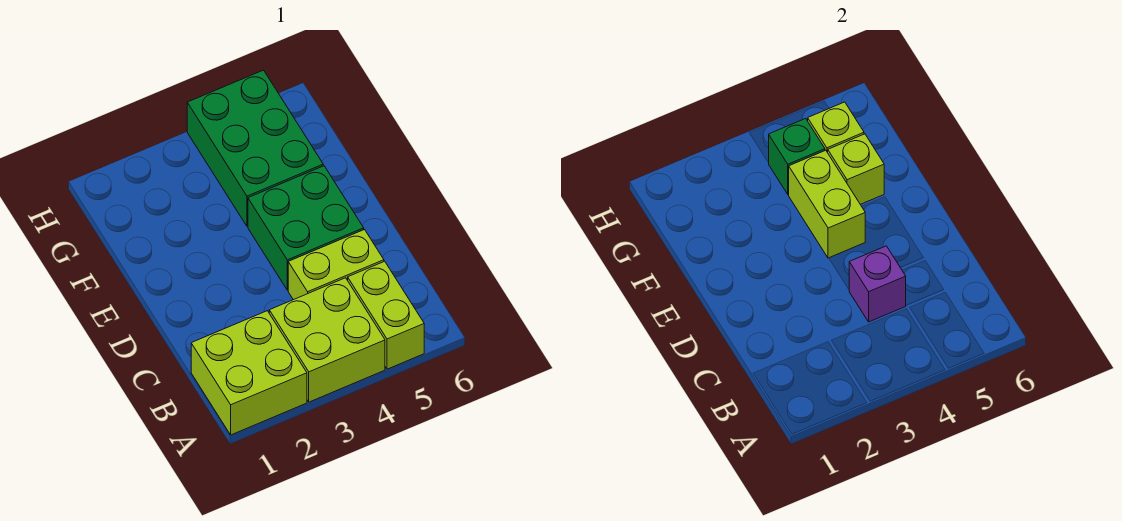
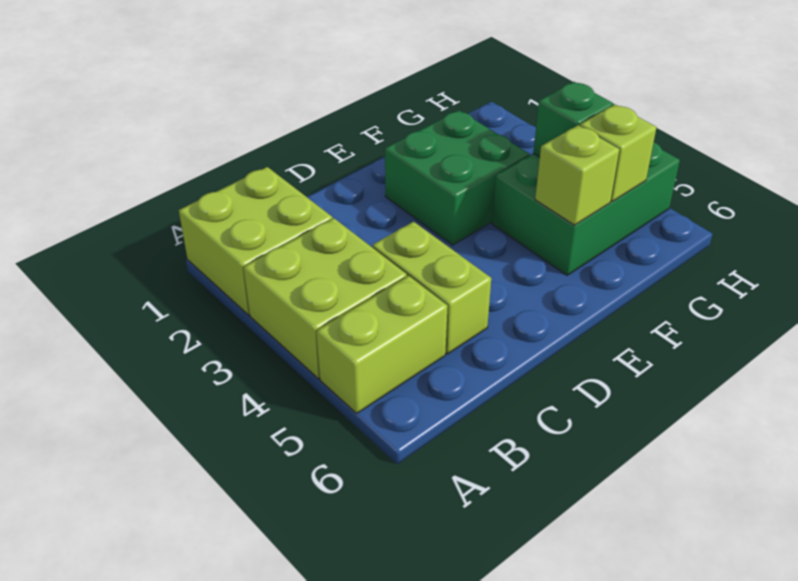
purple 1x1 brick [849,246,906,322] -> none
green 2x2 brick [248,166,364,290] -> green 2x2 brick moved to [385,110,530,245]
lime 1x2 brick [788,150,865,258] -> none

